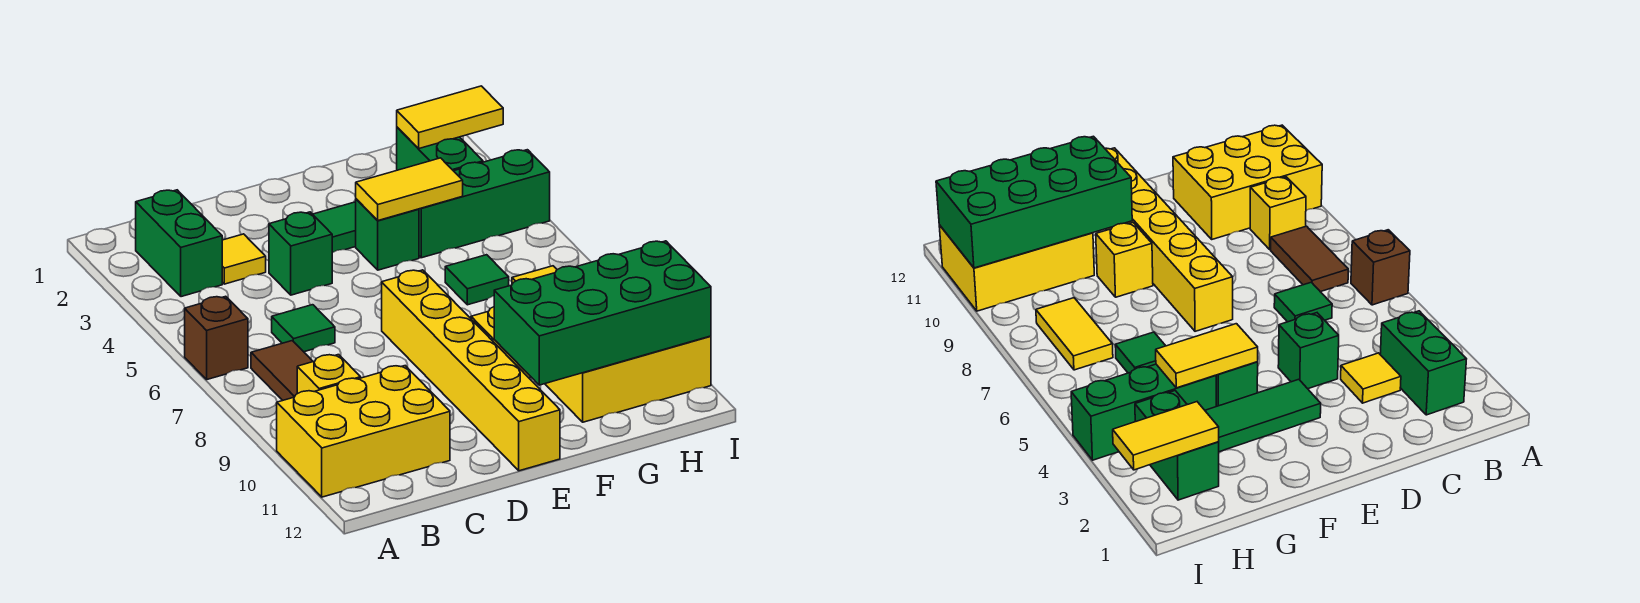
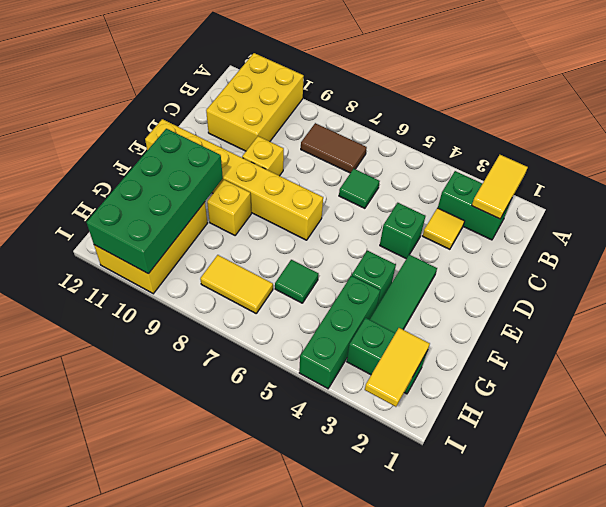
brown 1x1 brick [185,296,248,379] -> none
yellow 1x1 brick [297,355,361,394] -> yellow 1x1 brick moved to [242,136,284,176]
yellow 1x2 tile [356,158,463,220] -> yellow 1x2 tile moved to [472,155,528,219]

